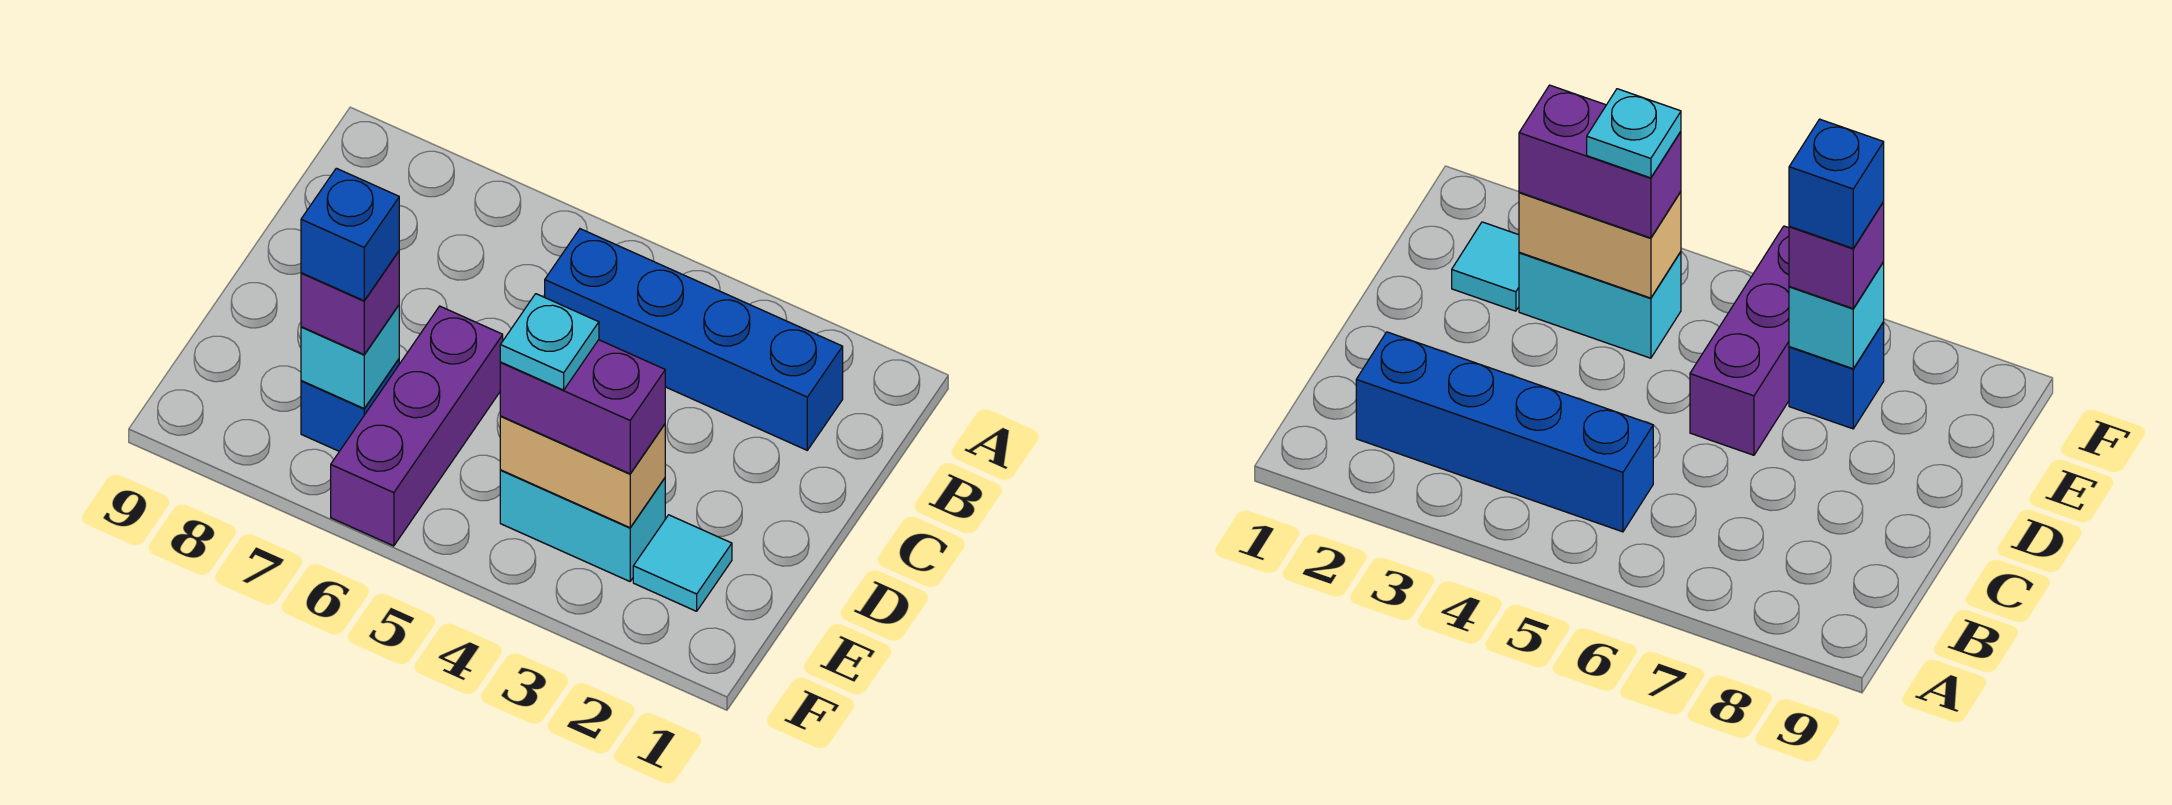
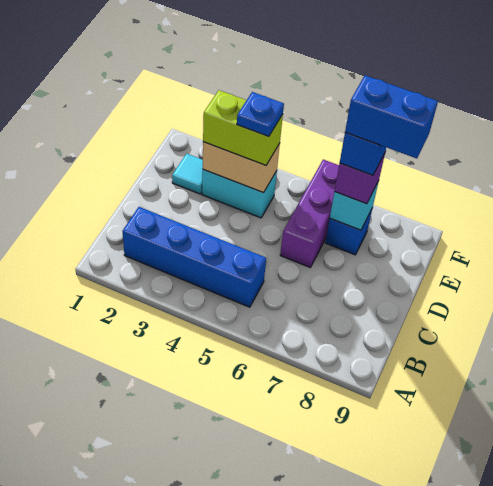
purple 1x2 brick [500,340,665,474] -> lime 1x2 brick [203,90,283,165]
cyan 1x1 plate [500,294,599,390] -> blue 1x1 plate [237,92,284,137]
none -> blue 1x2 brick [345,76,438,158]

